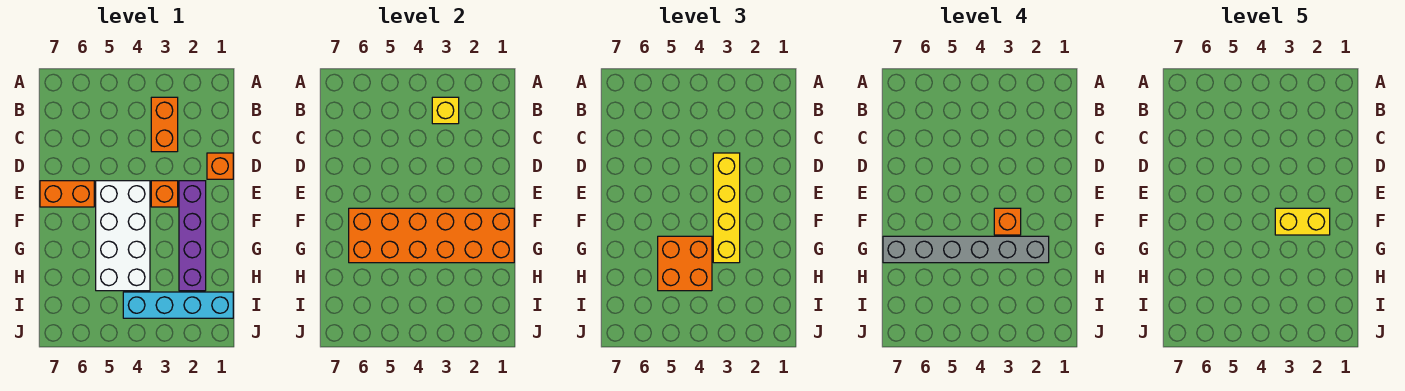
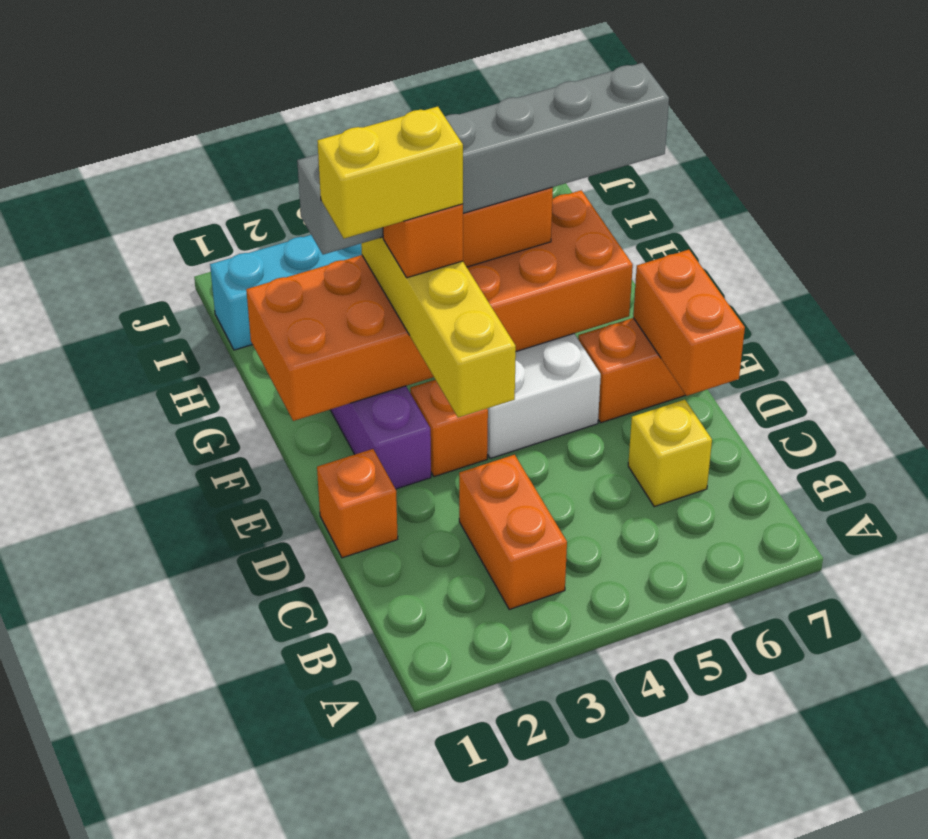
yellow 1x1 brick [432,97,459,124] -> yellow 1x1 brick moved to [628,399,712,507]
none -> orange 1x2 brick [633,250,745,396]

